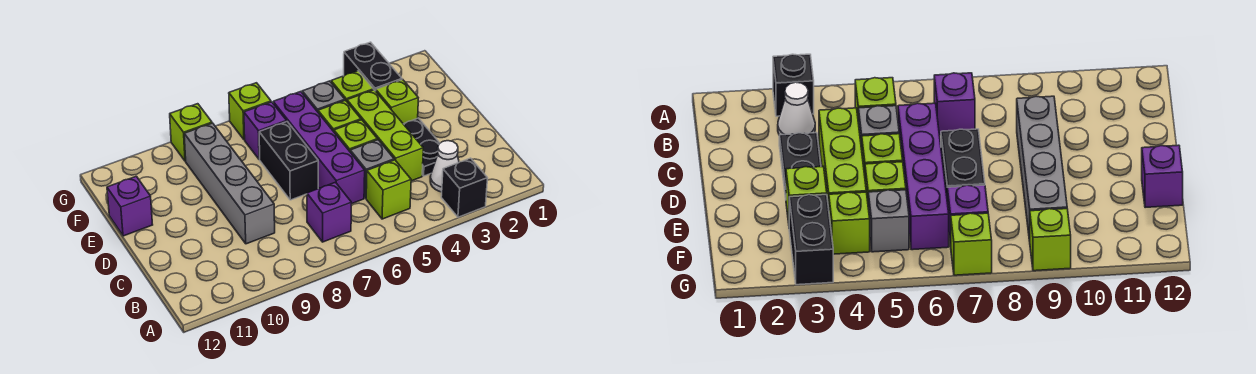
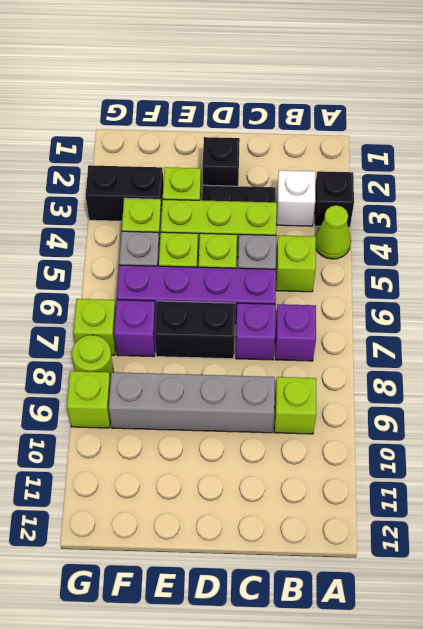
none -> lime 1x1 cone [315,205,351,259]
white 1x1 cone [430,141,459,192] -> white 1x1 brick [277,170,315,226]
none -> lime 1x1 brick [274,377,316,434]
none -> black 1x1 brick [203,137,240,186]
purple 1x1 brick [107,176,153,236] -> purple 1x1 brick moved to [236,303,276,360]
none -> lime 1x1 round brick [72,335,113,380]

